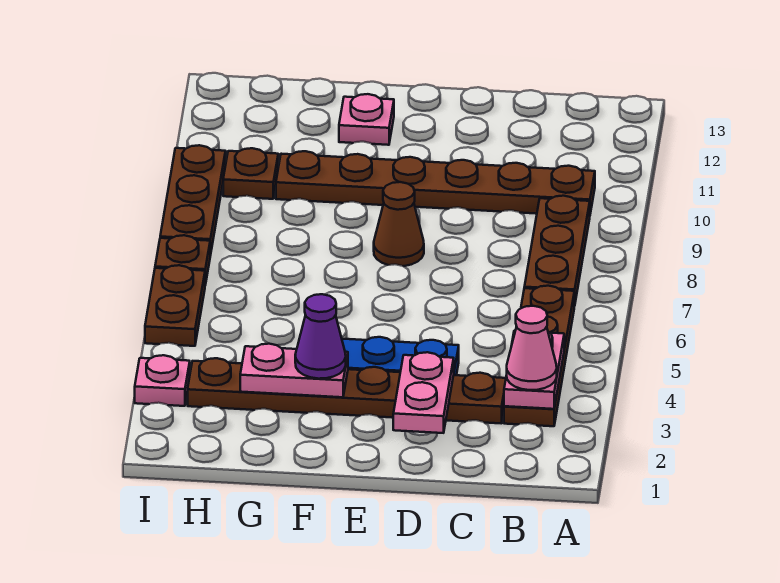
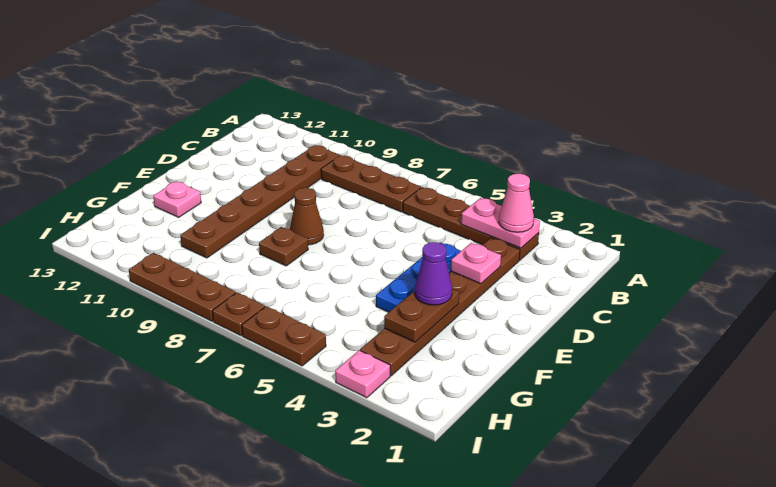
pink 1x2 plate [393,352,454,433] -> pink 1x1 plate [451,243,501,284]
pink 1x2 plate [240,344,348,397] -> brown 1x2 plate [384,289,459,342]
brown 1x1 plate [223,148,278,199] -> brown 1x1 plate moved to [259,227,308,266]

